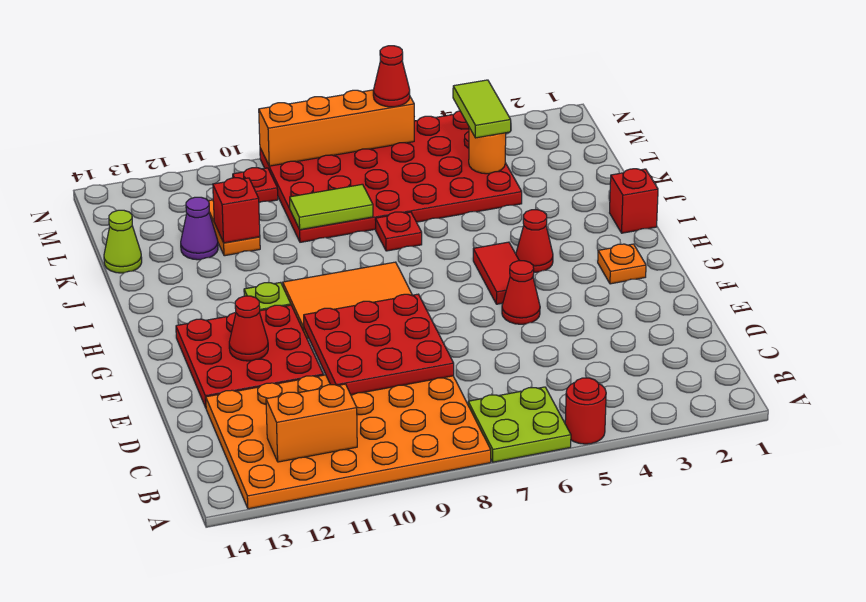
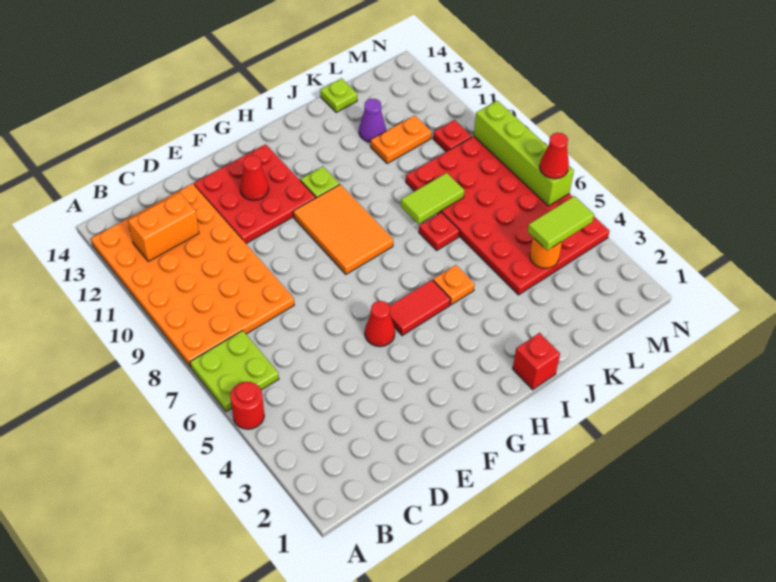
orange 1x2 brick [266,384,357,462] -> orange 1x2 brick turned to [128,193,199,262]
red 3x3 plate [304,294,454,395] -> none
orange 1x1 plate [598,244,646,284] -> orange 1x1 plate moved to [433,265,475,305]
red 1x1 cone [516,210,553,272] -> none
lime 1x2 tile [290,184,373,230] -> lime 1x2 tile turned to [401,173,464,224]
red 1x1 brick [213,178,260,243] -> none
lime 1x1 cone [104,210,142,273] -> lime 1x1 plate [320,78,357,113]
orange 1x4 brick [259,90,414,166] -> lime 1x4 brick [474,101,574,206]

